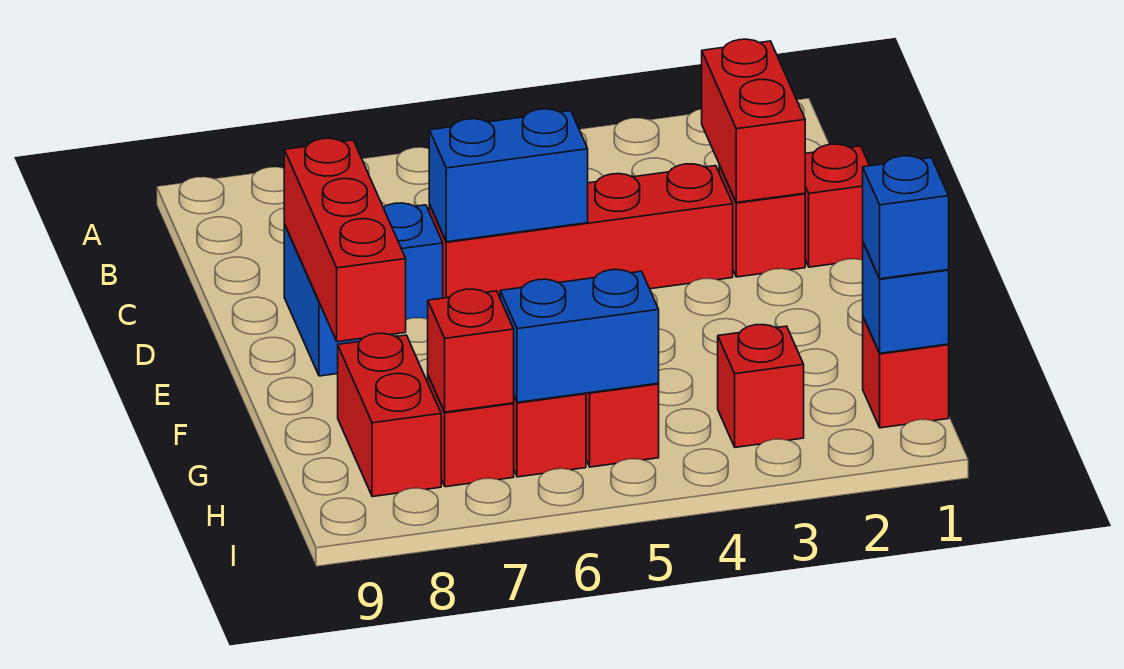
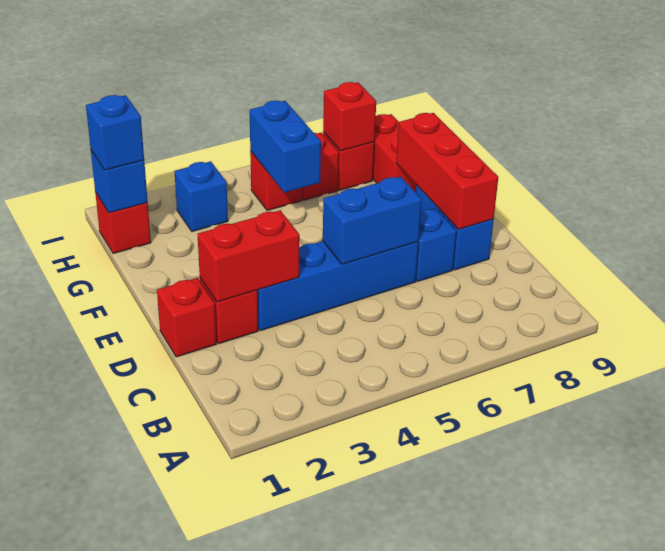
red 1x2 brick [702,39,805,203] -> red 1x2 brick turned to [198,210,299,302]
red 1x4 brick [429,164,733,298] -> blue 1x4 brick [257,241,418,331]
red 1x1 brick [718,325,804,447] -> blue 1x1 brick [174,161,228,232]
blue 1x2 brick [500,270,659,402] -> blue 1x2 brick turned to [250,100,321,193]

